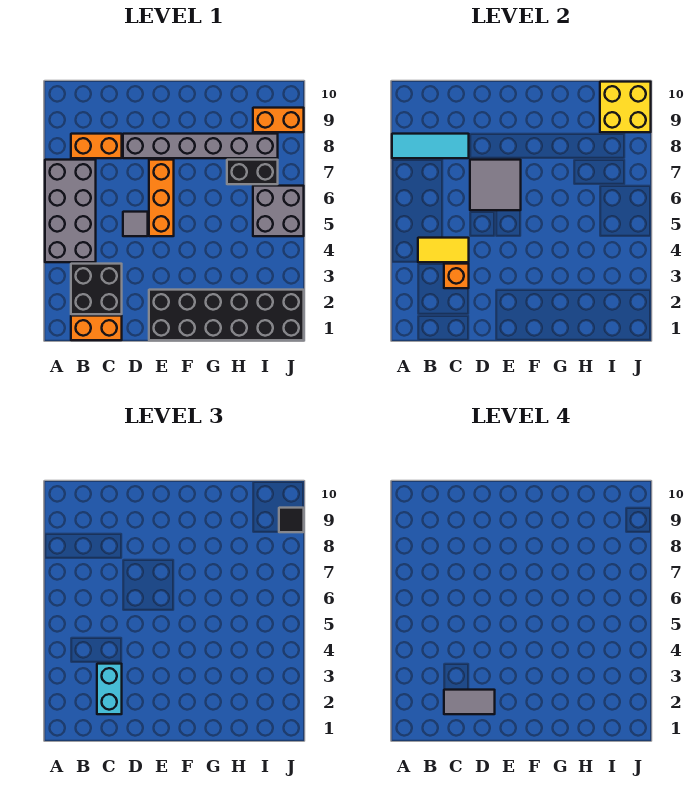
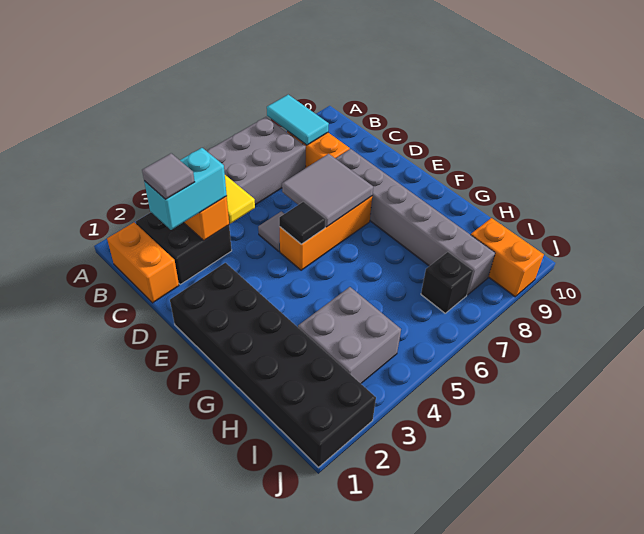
cyan 1x3 tile [392,134,469,158] -> cyan 1x2 tile [267,95,329,145]
grey 1x2 tile [444,690,495,714] -> grey 1x1 tile [142,153,194,199]
black 1x2 brick [227,160,278,184] -> black 1x1 brick [421,252,473,313]
grey 2x2 brick [253,186,304,236] -> grey 2x2 brick moved to [298,287,401,383]
yellow 2x2 brick [600,82,651,132] -> none
black 1x1 tile [279,508,304,532] -> black 1x1 tile moved to [279,202,326,244]

